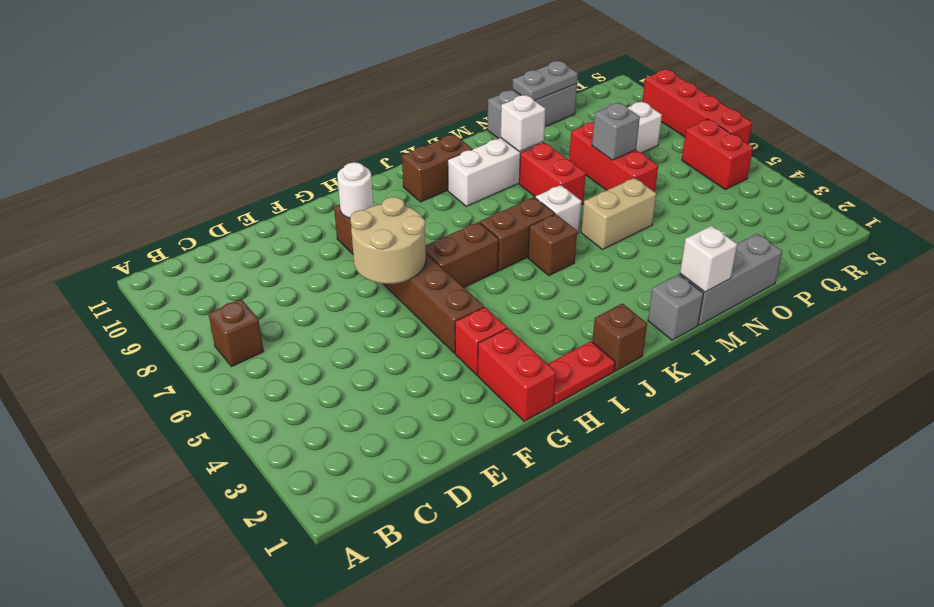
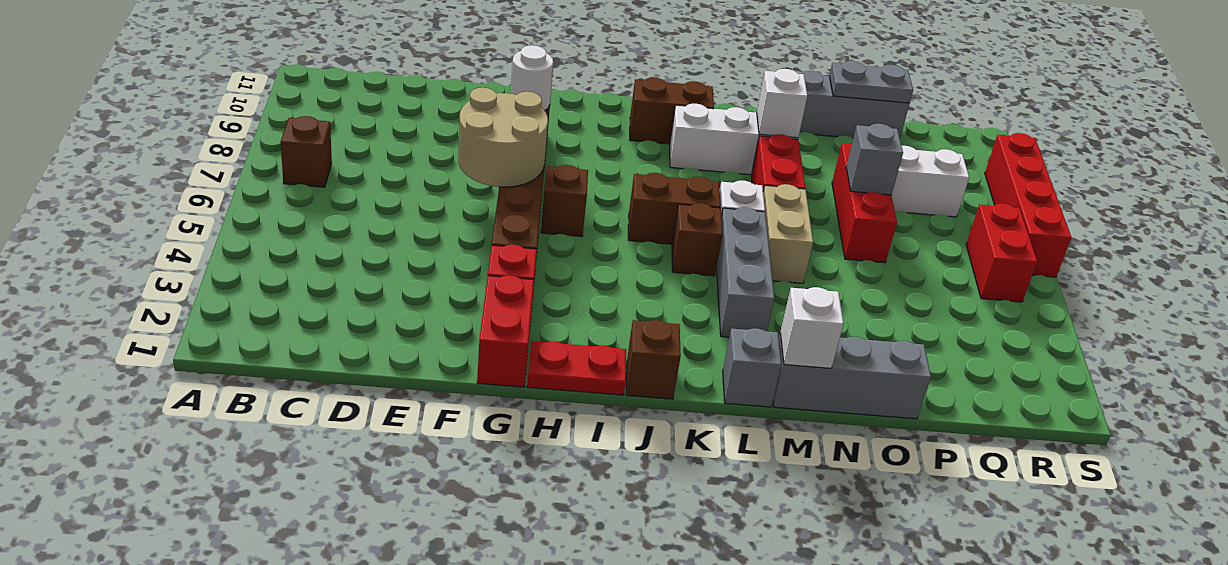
brown 1x2 brick [425,222,499,287] -> brown 1x1 brick [541,165,588,237]
none -> grey 1x3 brick [716,207,774,337]
tan 1x2 brick [581,178,656,250] -> tan 1x2 brick turned to [763,184,813,283]

